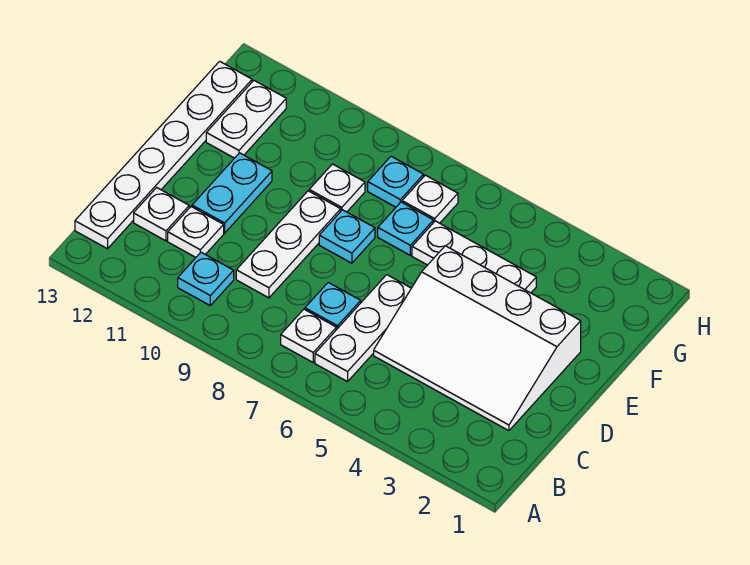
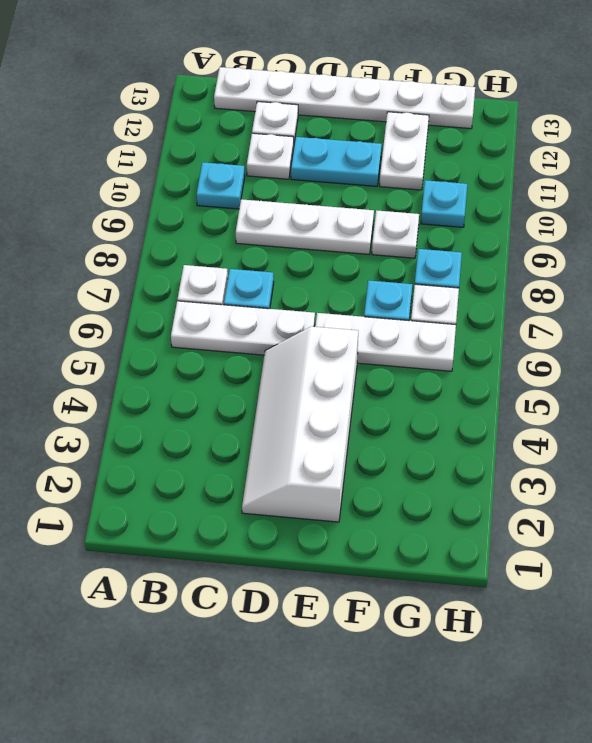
white 3x4 slope [374,246,581,431] -> white 2x4 slope [242,326,358,522]
cyan 1x1 plate [319,210,375,263] -> cyan 1x1 plate moved to [421,180,467,227]
white 1x3 plate [412,221,536,293] -> white 1x3 plate turned to [315,313,456,371]
white 1x2 plate [206,81,286,158] -> white 1x2 plate turned to [380,112,429,190]

